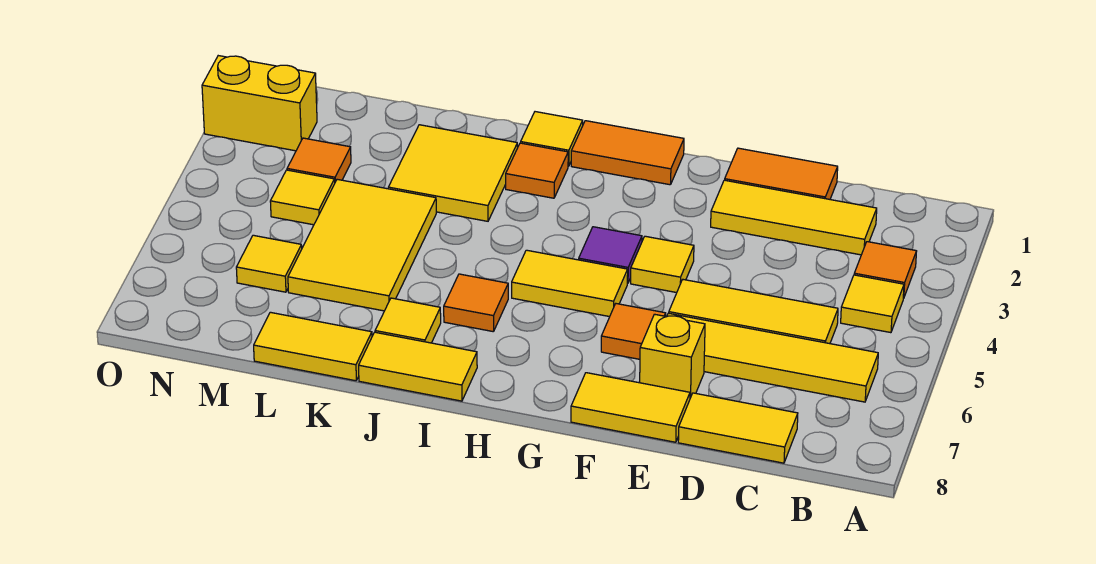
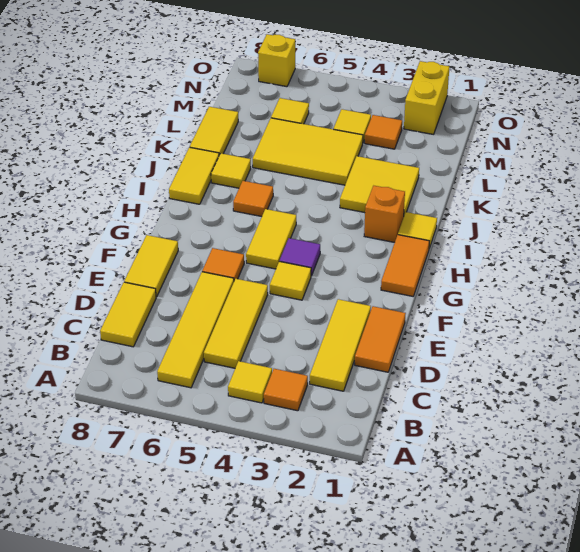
yellow 1x1 brick [640,314,705,398] -> yellow 1x1 brick moved to [258,34,295,87]
orange 1x1 tile [506,143,568,198] -> orange 1x1 brick [364,186,405,242]

